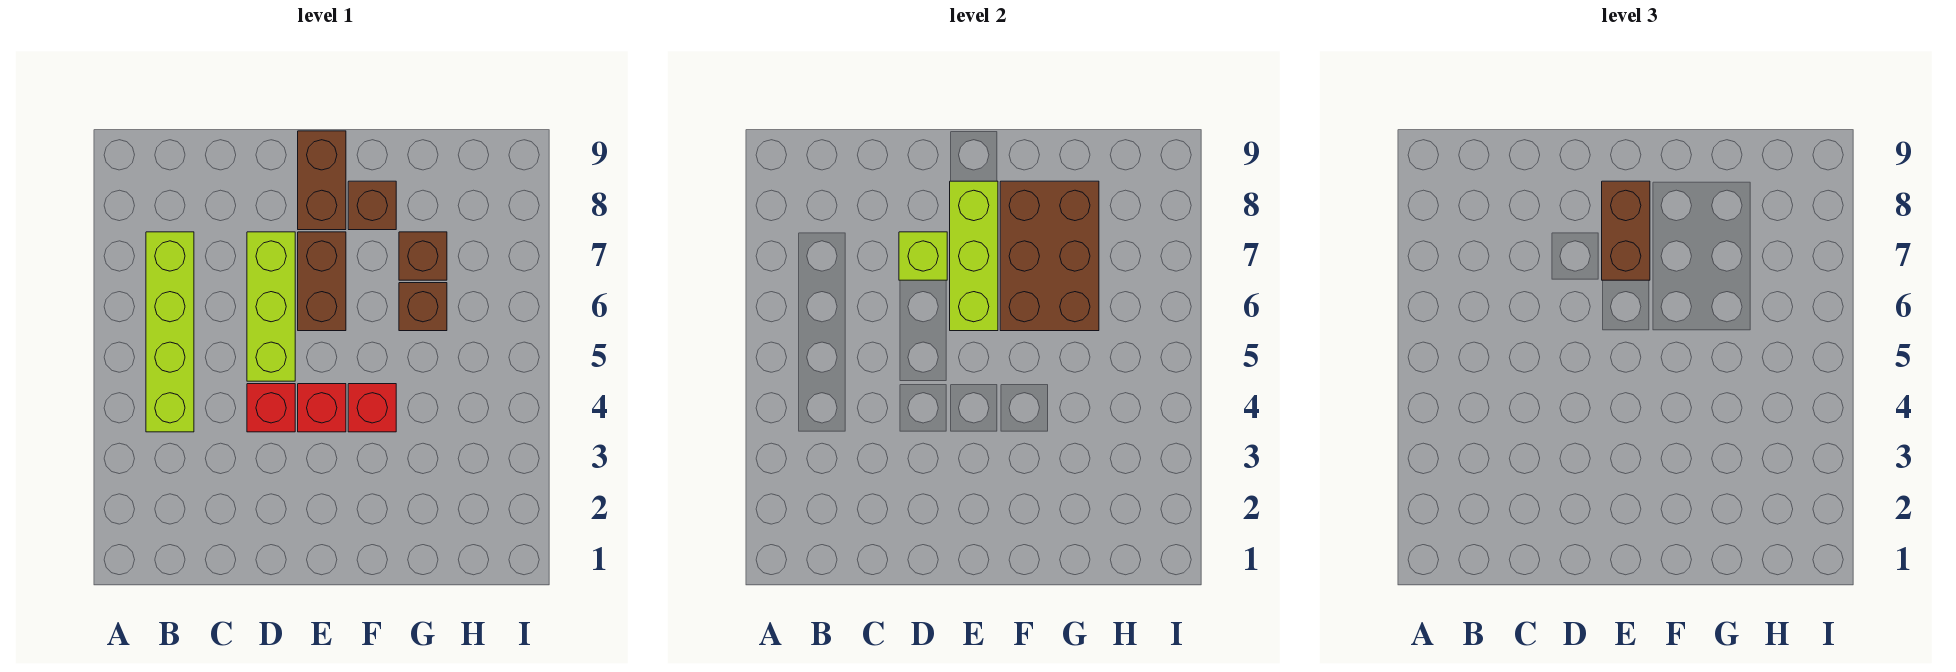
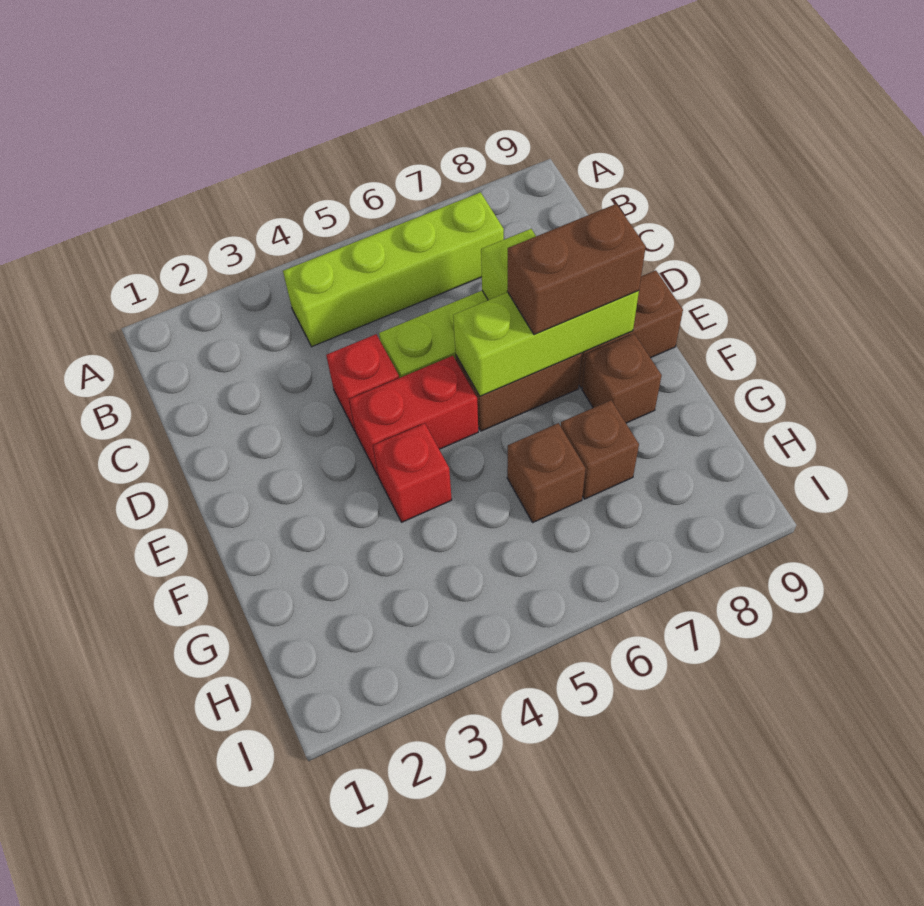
red 1x1 brick [298,384,346,432] -> red 1x2 brick [349,356,478,475]
brown 2x3 brick [1000,181,1099,331] -> none

